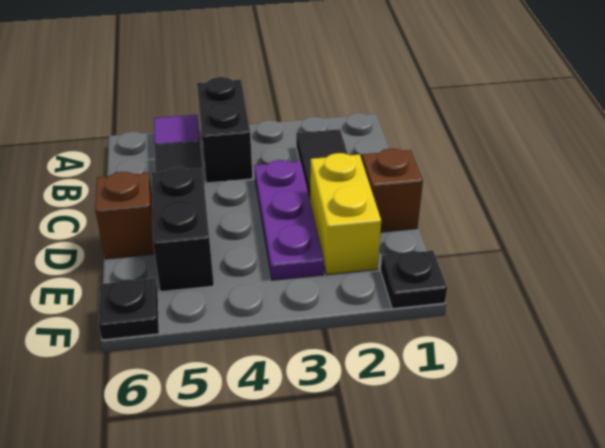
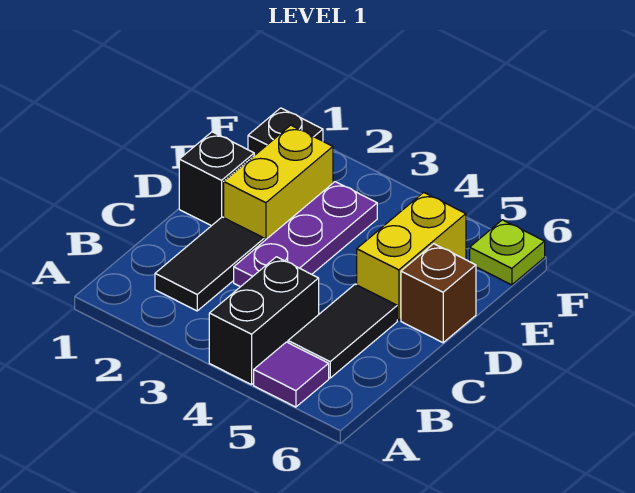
brown 1x1 brick [362,149,423,232] -> black 1x1 brick [179,132,254,226]
black 1x2 brick [151,167,214,292] -> yellow 1x2 brick [357,192,466,320]
black 1x1 plate [99,279,159,340] -> lime 1x1 plate [470,220,545,285]

